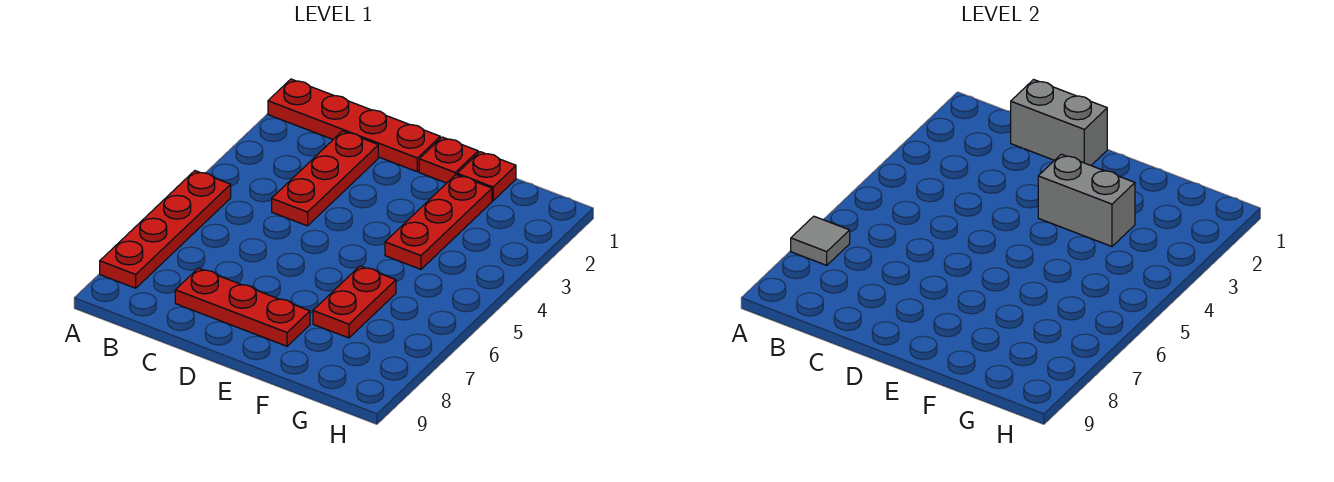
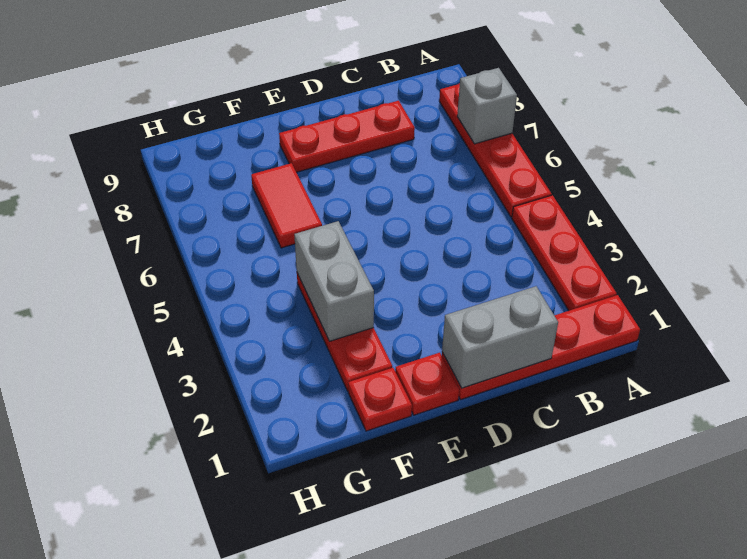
grey 1x1 tile [791,216,850,265] -> grey 1x1 brick [457,68,517,144]
red 1x3 plate [272,131,378,226] -> red 1x3 plate moved to [512,195,617,311]
grey 1x2 brick [1038,154,1135,246] -> grey 1x2 brick turned to [294,221,374,341]
red 1x2 plate [313,266,396,338] -> red 1x2 tile [251,163,322,248]

